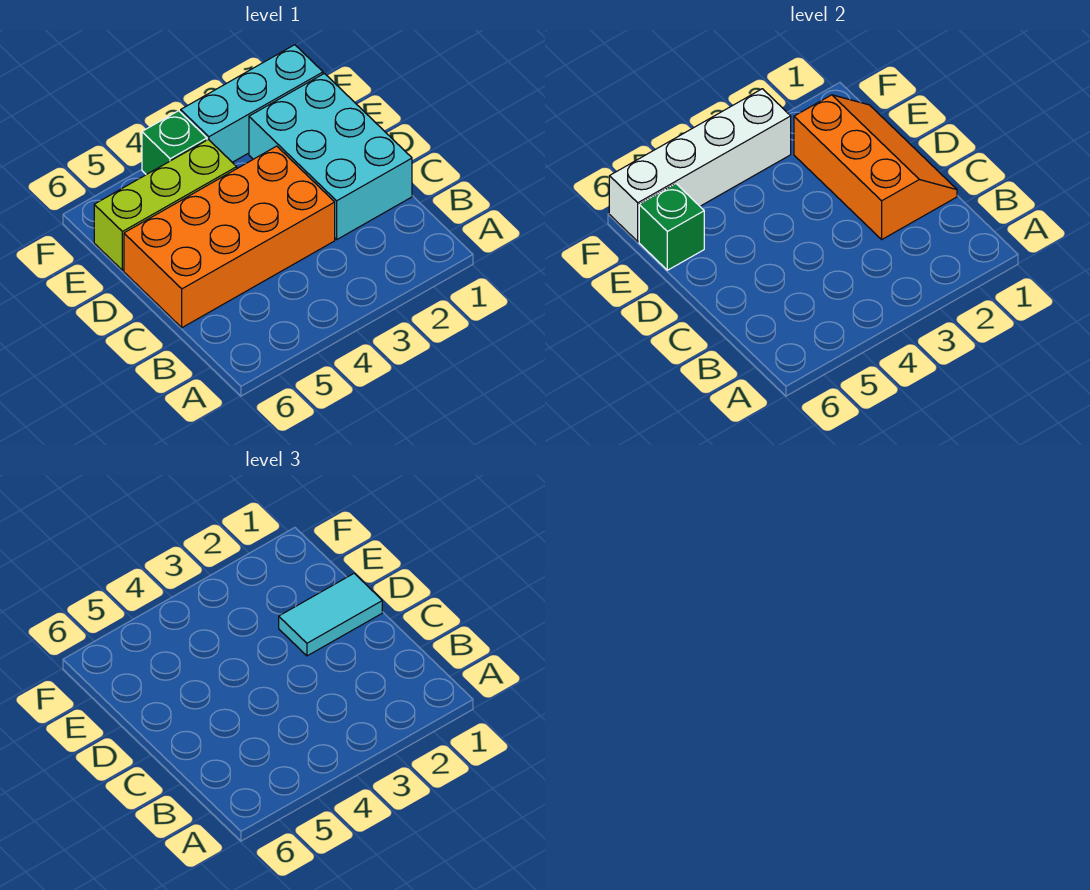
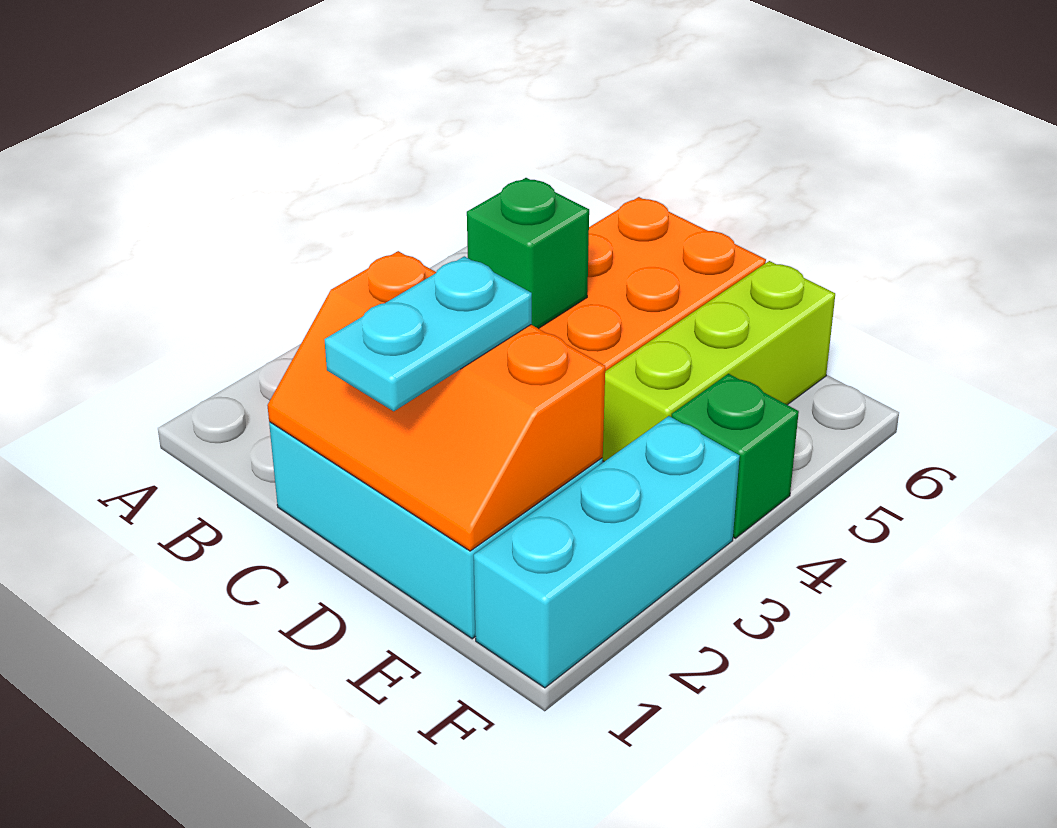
cyan 1x2 tile [279,573,382,656] -> cyan 1x2 plate [324,256,532,411]
green 1x1 brick [639,184,704,270] -> green 1x1 brick moved to [467,178,589,329]
white 1x4 brick [609,89,791,241] -> none

